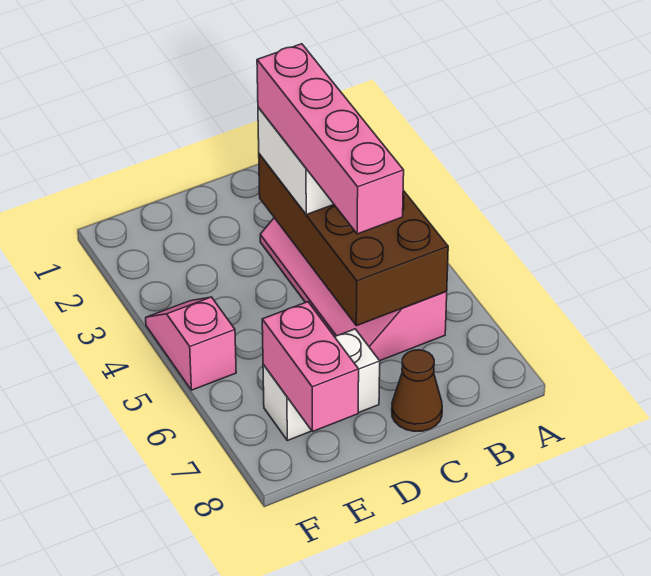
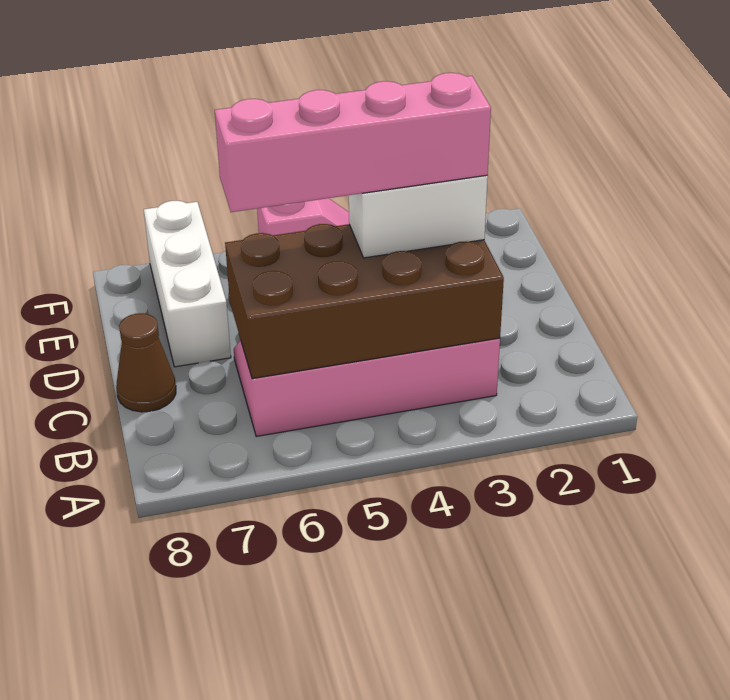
white 1x2 brick [263,329,380,441] -> white 1x3 brick [144,201,231,367]
pink 1x2 brick [262,302,359,432] -> none

